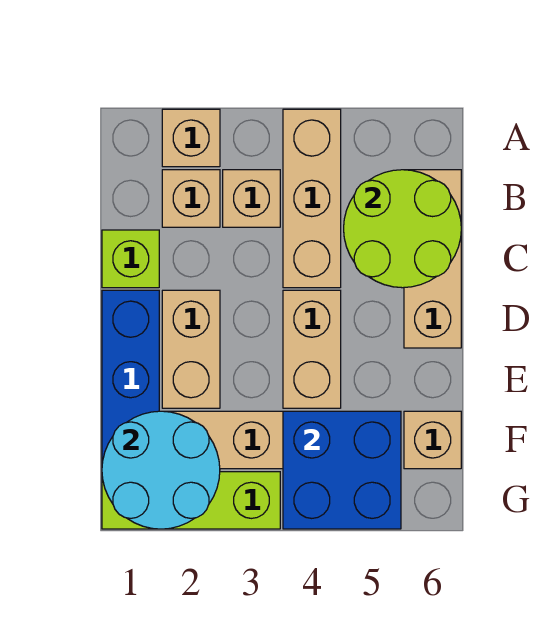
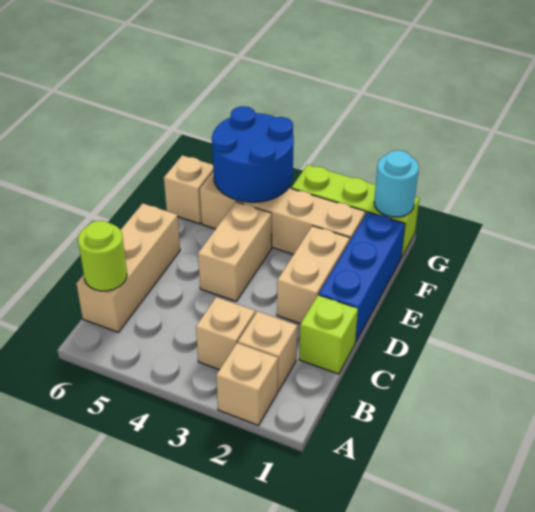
tan 1x3 brick [283,109,341,288] -> none
lime 2x2 round brick [344,170,461,288] -> lime 1x1 round brick [78,221,127,291]
cyan 2x2 round brick [102,411,220,529] -> cyan 1x1 round brick [374,150,419,217]
blue 2x2 brick [283,411,401,529] -> blue 2x2 round brick [212,106,294,202]

